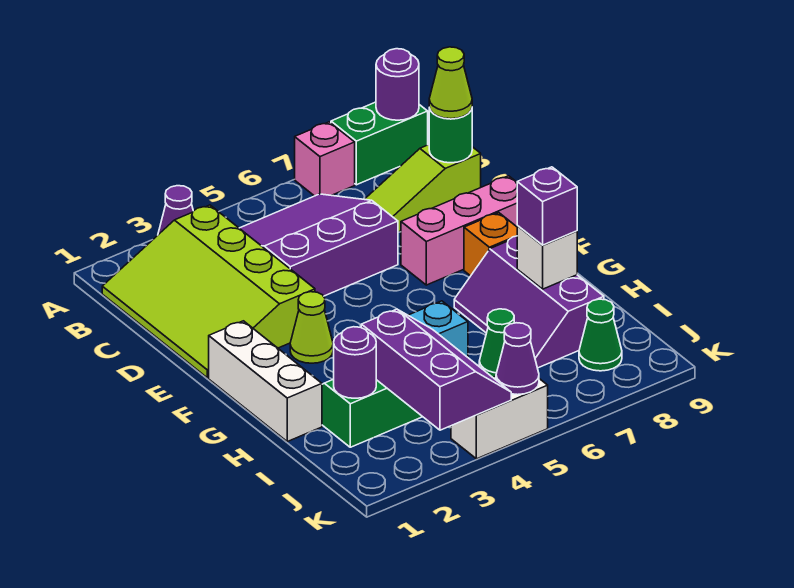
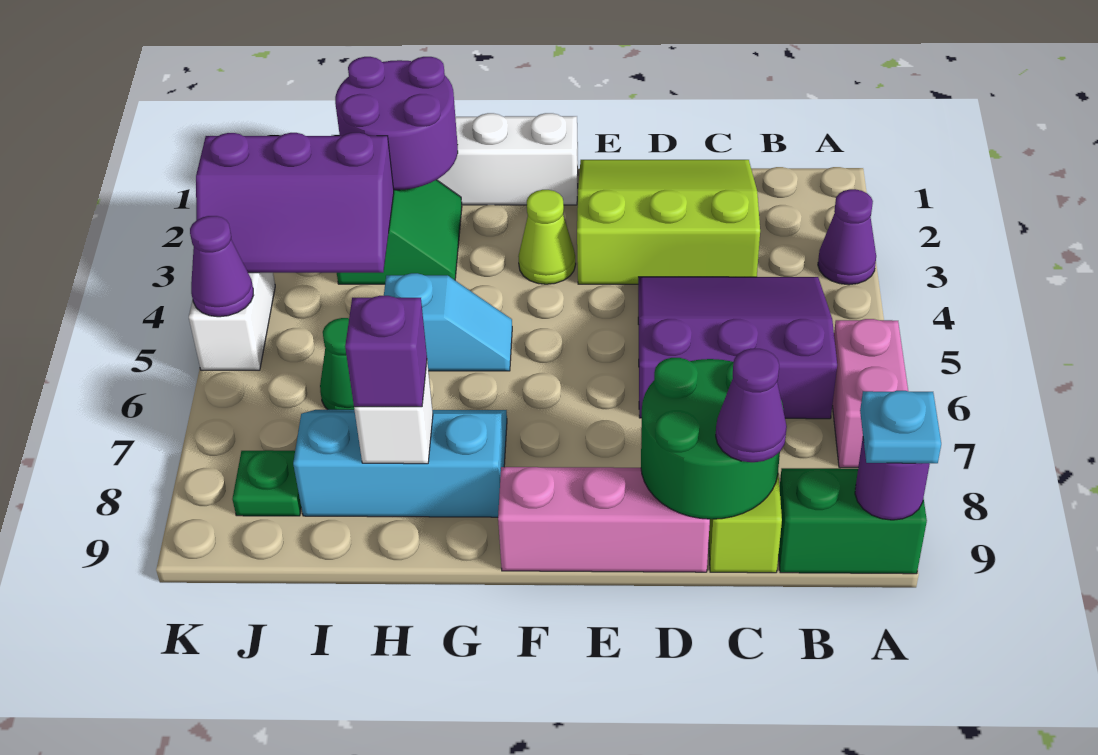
pink 1x1 brick [295,122,355,196] -> pink 1x2 brick [832,319,908,468]
green 1x2 brick [331,102,428,185] -> green 1x2 brick turned to [779,468,927,574]
none -> cyan 1x1 plate [860,391,941,463]
lime 3x4 slope [102,205,315,378] -> lime 3x3 slope [577,160,760,284]
purple 3x3 slope [240,194,398,296] -> purple 3x3 slope turned to [638,277,837,419]
green 1x1 round brick [429,108,472,163] -> green 2x2 round brick [641,358,783,519]
lime 1x1 cone [429,47,472,119] -> purple 1x1 cone [716,349,787,462]
pink 1x3 brick [401,176,517,285] -> pink 1x3 brick turned to [498,467,710,572]
orange 1x1 brick [464,213,517,276] -> none
purple 2x3 slope [454,236,604,368] -> cyan 2x3 slope [293,410,507,517]
purple 1x1 round brick [334,327,376,398] -> purple 2x2 round brick [335,57,458,190]
green 1x1 cone [579,299,622,371] -> green 1x1 plate [232,450,301,516]

